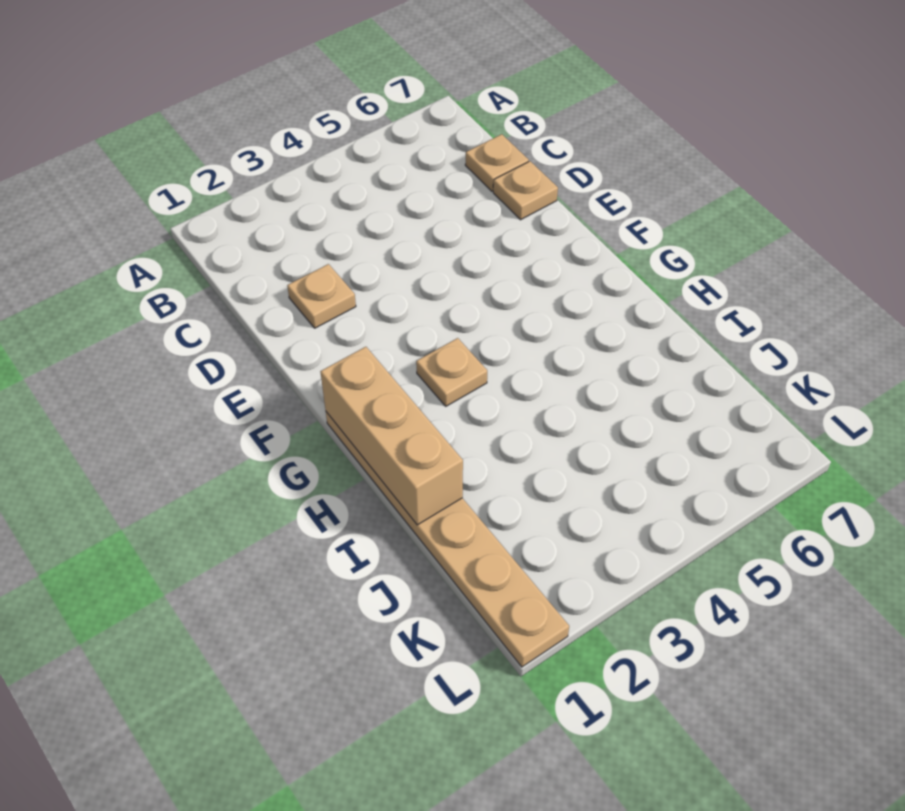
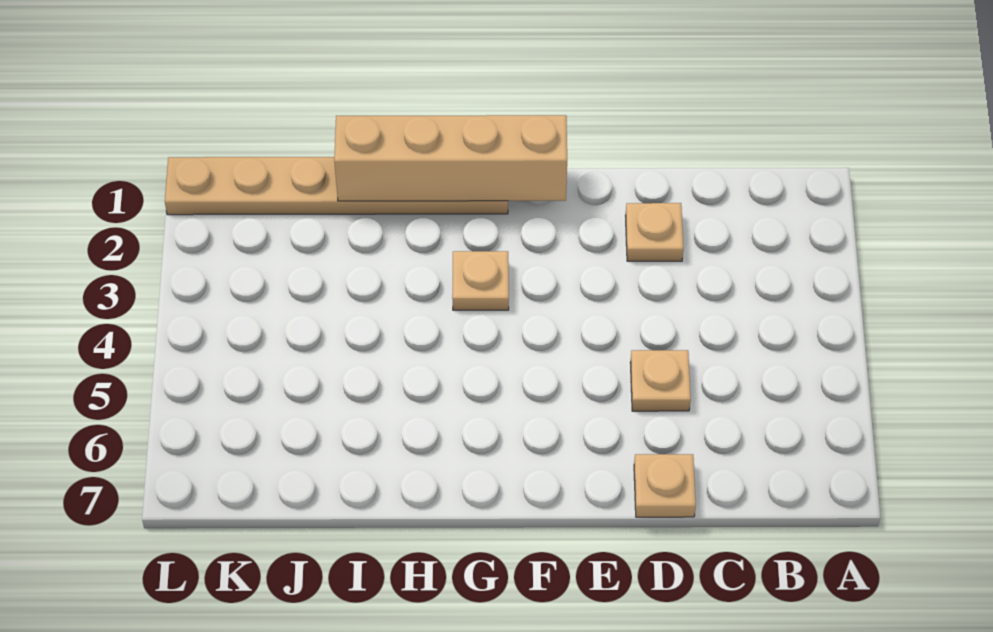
tan 1x1 plate [465,134,529,191] -> tan 1x1 plate moved to [630,350,691,411]
tan 1x3 brick [320,347,463,525] -> tan 1x4 brick [334,115,567,201]

